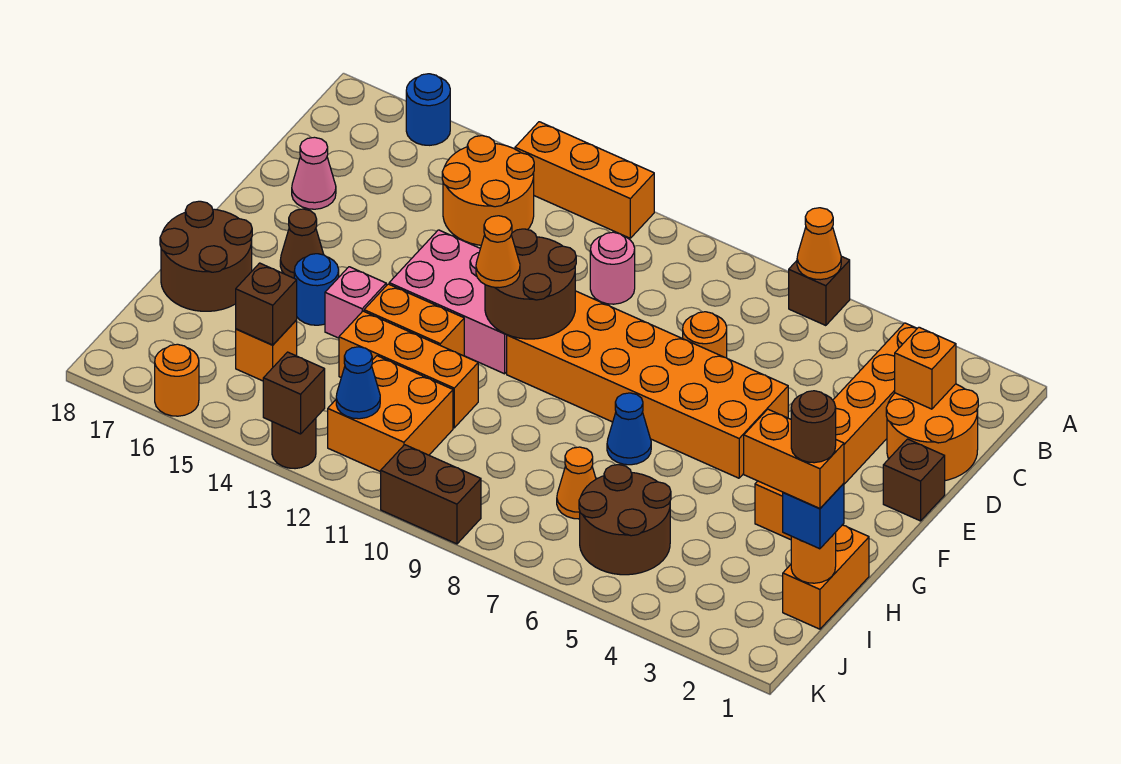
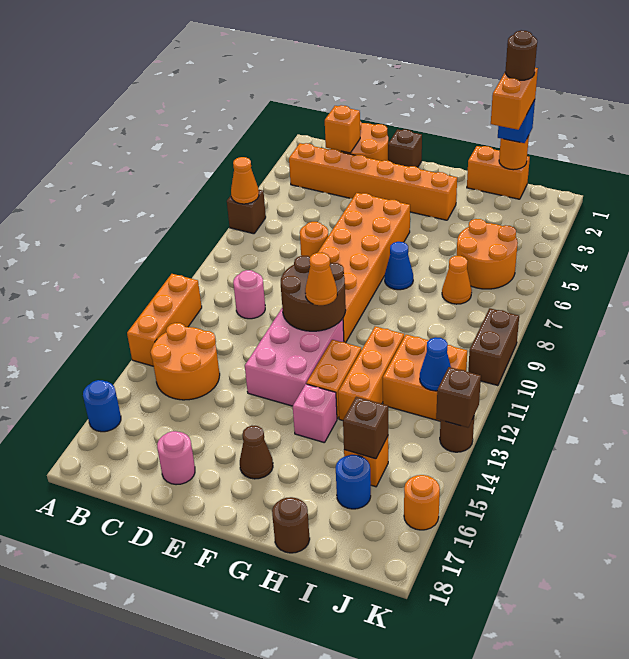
pink 1x1 cone [292,137,336,209] -> pink 1x1 round brick [157,431,195,485]
blue 1x1 round brick [294,254,339,325] -> blue 1x1 round brick moved to [336,455,371,509]
brown 2x2 round brick [160,201,252,311] -> brown 1x1 round brick [272,497,310,553]
brown 2x2 round brick [579,465,671,575] -> orange 2x2 round brick [457,219,518,289]

